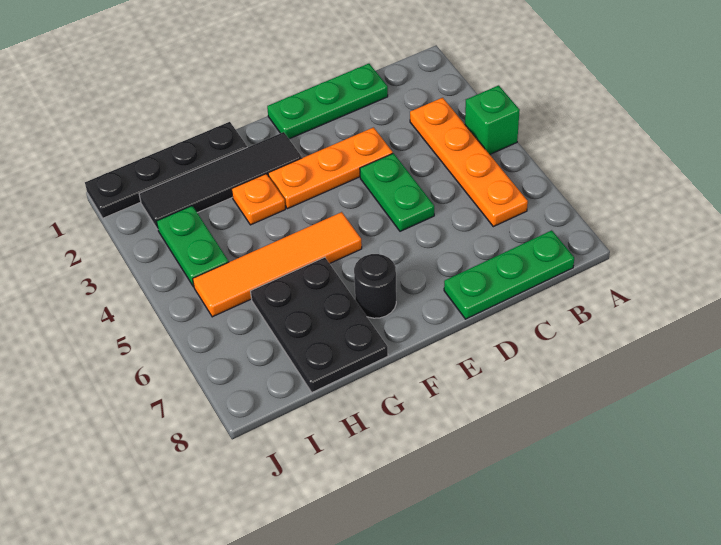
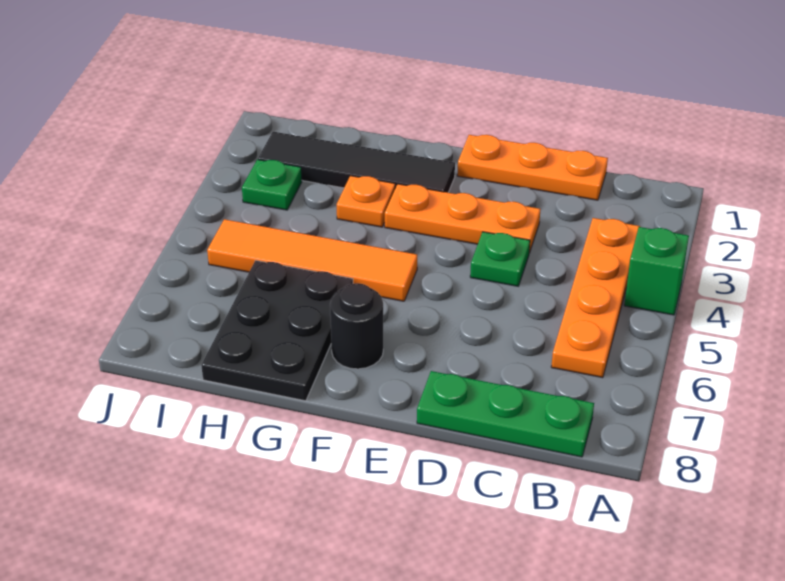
green 1x3 plate [267,64,388,139] -> orange 1x3 plate [457,135,608,200]
green 1x2 plate [360,153,434,231] -> green 1x1 plate [470,232,530,286]
black 1x4 plate [85,122,247,218] -> none
green 1x2 plate [157,206,229,287] -> green 1x1 plate [242,160,302,210]

